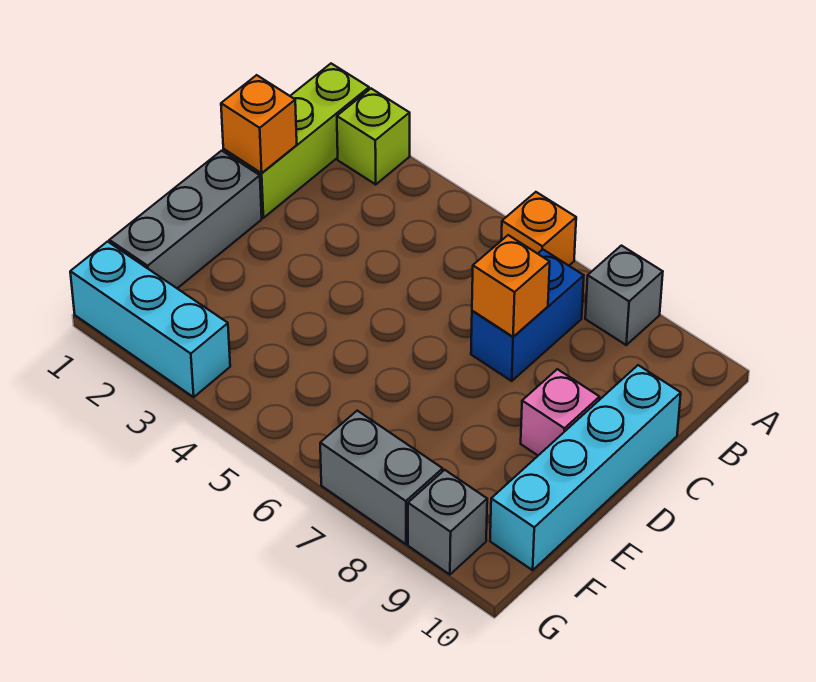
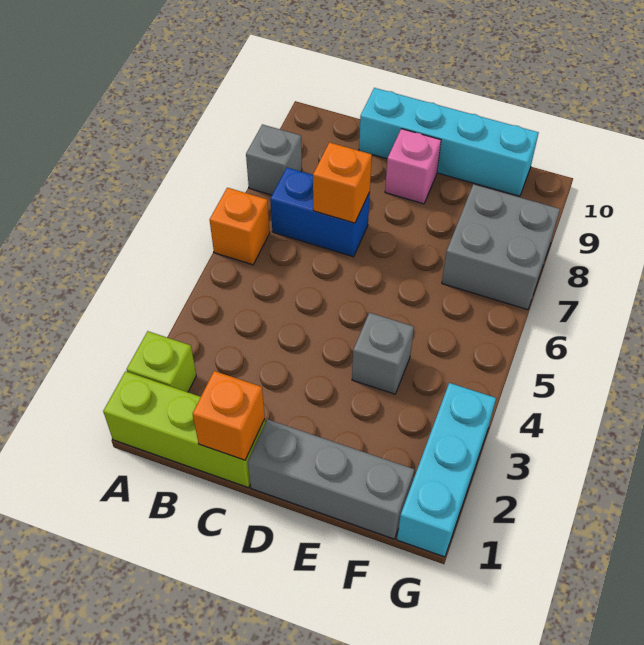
grey 1x2 brick [320,411,443,544] -> grey 2x2 brick [442,184,560,310]
grey 1x1 brick [408,470,487,575] -> grey 1x1 brick moved to [352,313,414,394]

